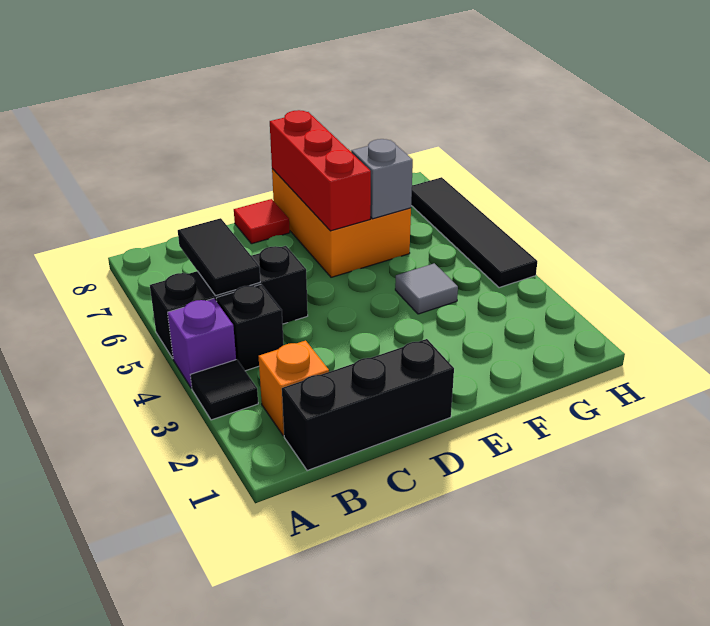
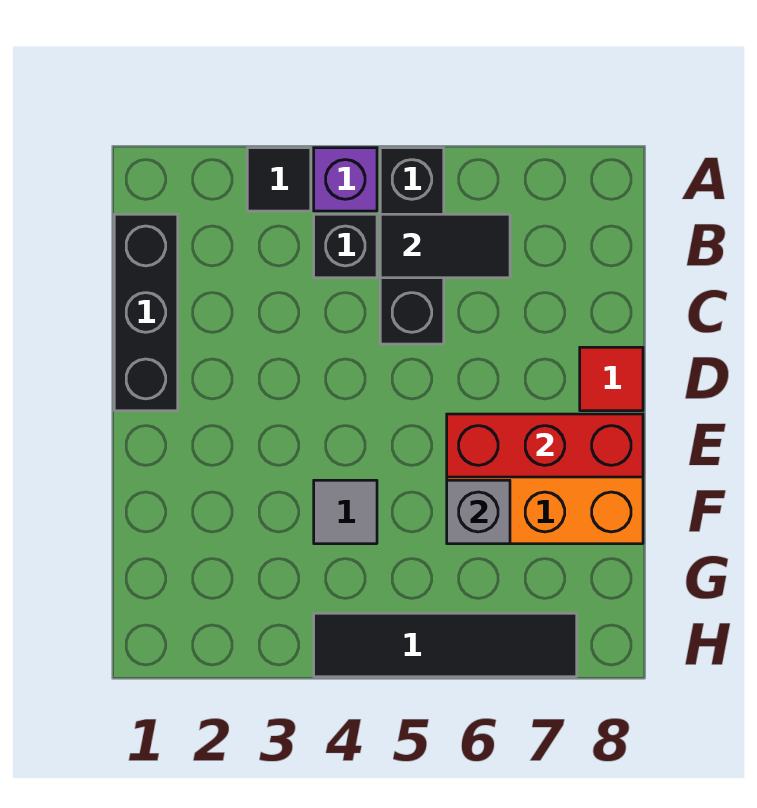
orange 1x1 brick [259,341,329,436] -> none

